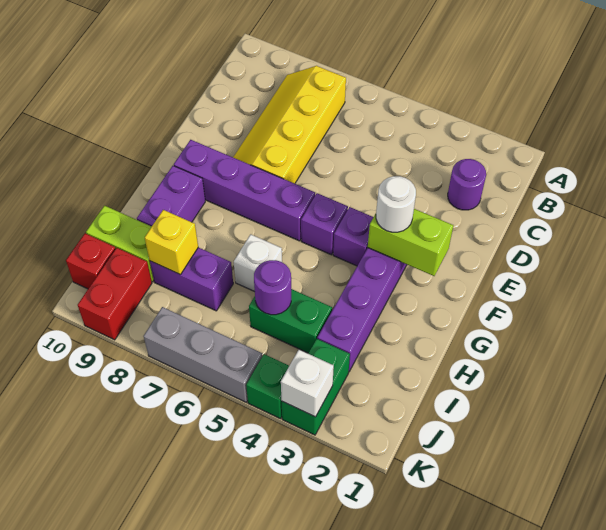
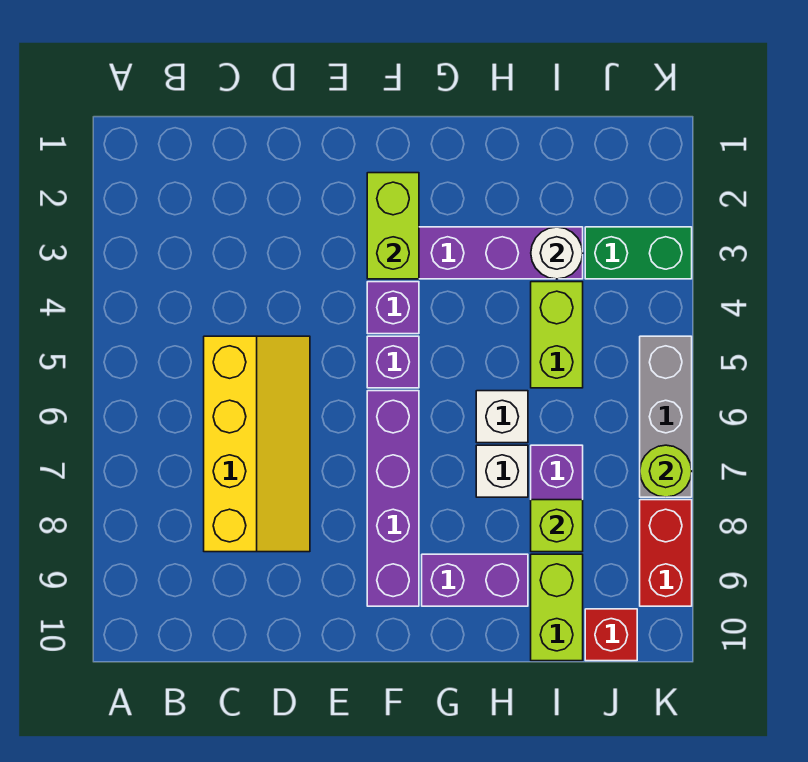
yellow 2x4 slope [233,66,346,184] -> yellow 2x4 slope turned to [204,336,310,552]
purple 1x1 round brick [448,159,486,210] -> none
white 1x1 round brick [376,176,416,232] -> white 1x1 round brick moved to [531,227,583,279]
green 1x2 brick [249,289,332,353] -> lime 1x2 brick [531,282,583,388]
purple 1x1 round brick [254,260,291,315] -> none
yellow 1x1 brick [145,210,198,275] -> lime 1x1 brick [531,500,583,552]
red 1x2 brick [78,248,152,340] -> red 1x2 brick turned to [640,500,692,606]
white 1x1 brick [281,350,334,417] -> white 1x1 brick moved to [476,445,528,497]
green 1x1 brick [246,354,289,419] -> none
none -> lime 1x1 round brick [640,445,692,497]

